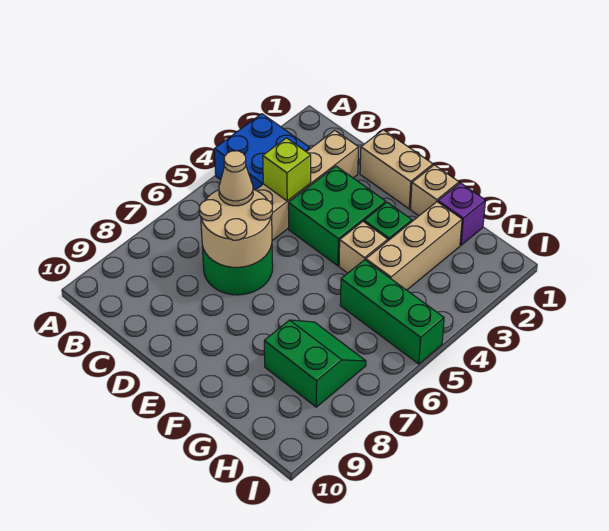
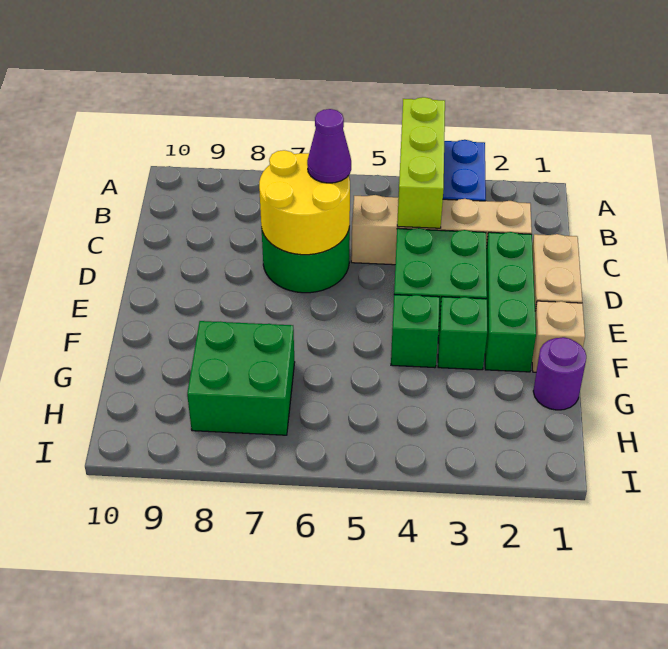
lime 1x1 brick [263,138,311,201] -> lime 1x3 brick [397,97,445,228]
tan 2x2 round brick [199,189,272,267] -> yellow 2x2 round brick [259,150,350,255]
tan 1x1 cone [219,151,253,206] -> purple 1x1 cone [307,109,351,183]
tan 1x1 brick [339,222,388,273] -> green 1x1 brick [391,295,439,368]
purple 1x1 brick [438,183,485,245] -> purple 1x1 round brick [533,337,586,410]
tan 1x3 brick [366,202,462,290] -> none
green 1x3 brick [340,260,444,364] -> green 1x3 brick moved to [485,232,536,372]
green 2x2 slope [264,320,366,407] -> green 2x2 brick [187,321,295,435]

